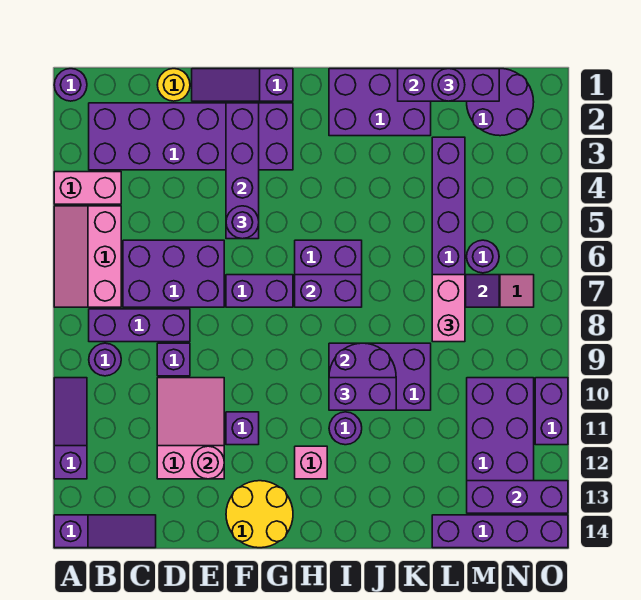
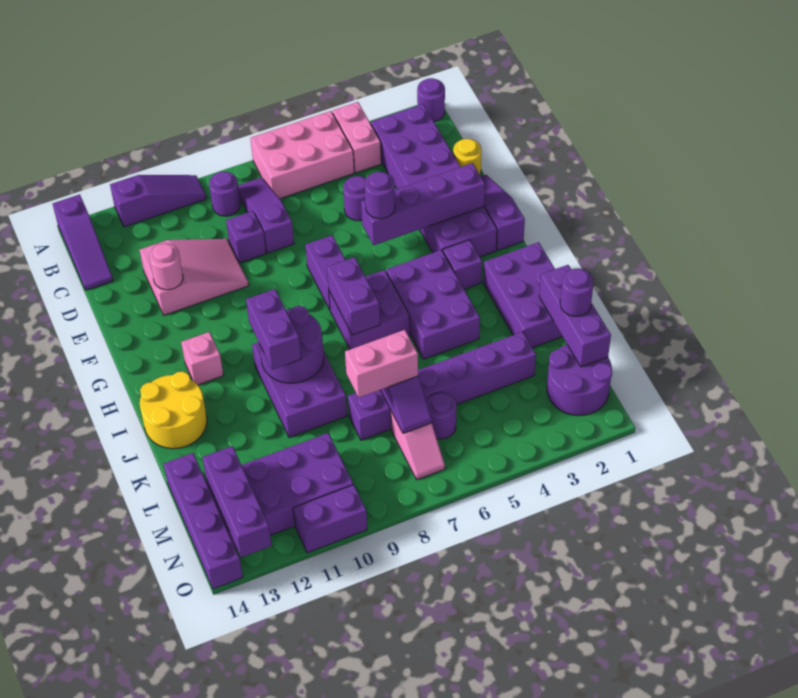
pink 2x3 slope [54,206,121,307] -> pink 2x3 brick [250,111,354,199]
purple 1x3 brick [89,309,190,342] -> purple 1x3 slope [238,177,294,253]
purple 2x3 brick [123,240,224,307] -> purple 2x3 brick moved to [386,250,480,359]
purple 1x1 brick [226,412,259,445] -> purple 1x1 brick moved to [443,240,482,289]
yellow 2x2 round brick [226,481,293,548] -> yellow 2x2 round brick moved to [140,371,207,449]
purple 1x1 round brick [329,412,362,445] -> purple 1x1 round brick moved to [343,176,366,221]

